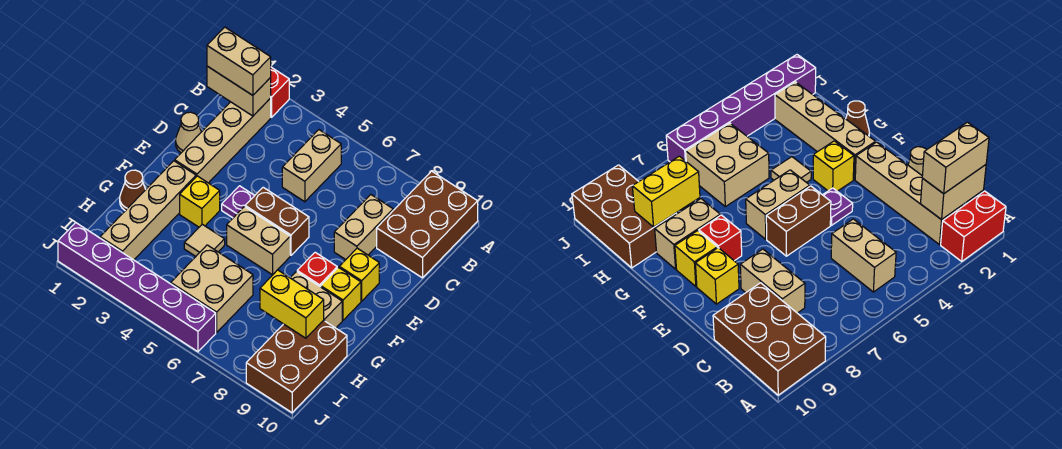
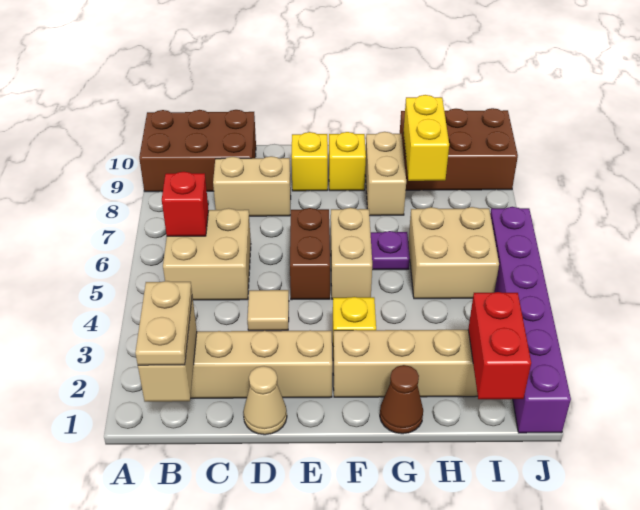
red 1x2 brick [270,67,289,117] -> red 1x2 brick moved to [468,292,531,399]
tan 1x2 brick [207,27,271,95] -> tan 1x2 plate [135,281,192,365]
tan 1x2 brick [282,130,341,202] -> tan 2x2 brick [163,208,251,300]
purple 1x1 plate [222,186,255,218] -> purple 1x1 plate moved to [371,231,410,270]
red 1x1 brick [297,252,337,287] -> red 1x1 brick moved to [162,171,208,236]
tan 1x1 tile [184,224,225,256] -> tan 1x1 tile moved to [248,290,289,331]

